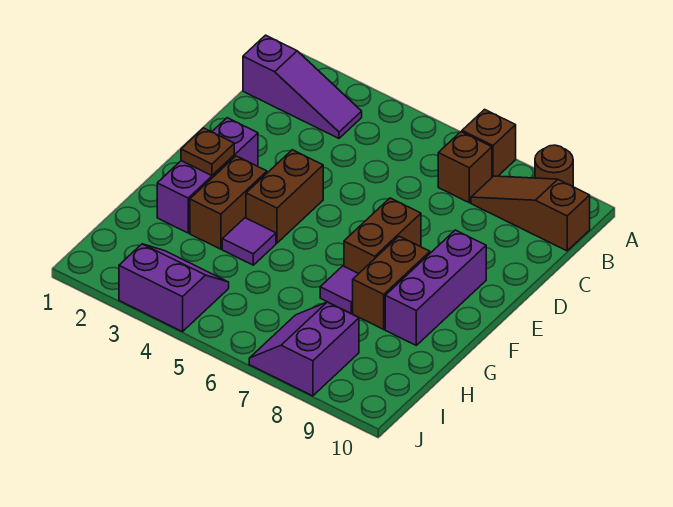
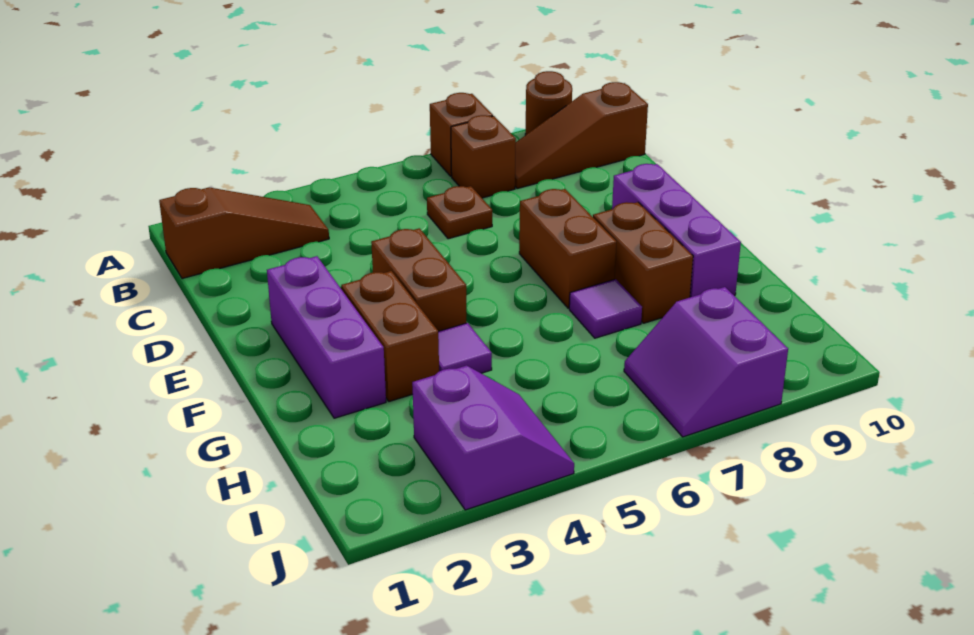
purple 1x3 slope [243,35,362,138] -> brown 1x3 slope [159,188,329,279]
brown 1x1 plate [181,128,234,176] -> brown 1x1 plate moved to [427,186,492,239]
purple 2x2 slope [119,244,229,332] -> purple 2x2 slope turned to [412,365,574,510]

